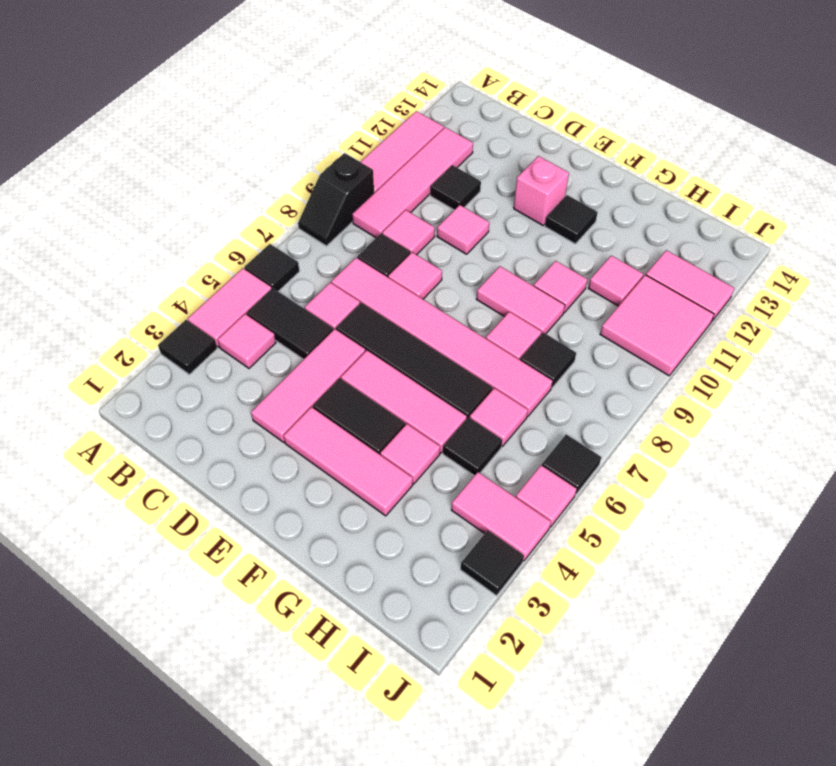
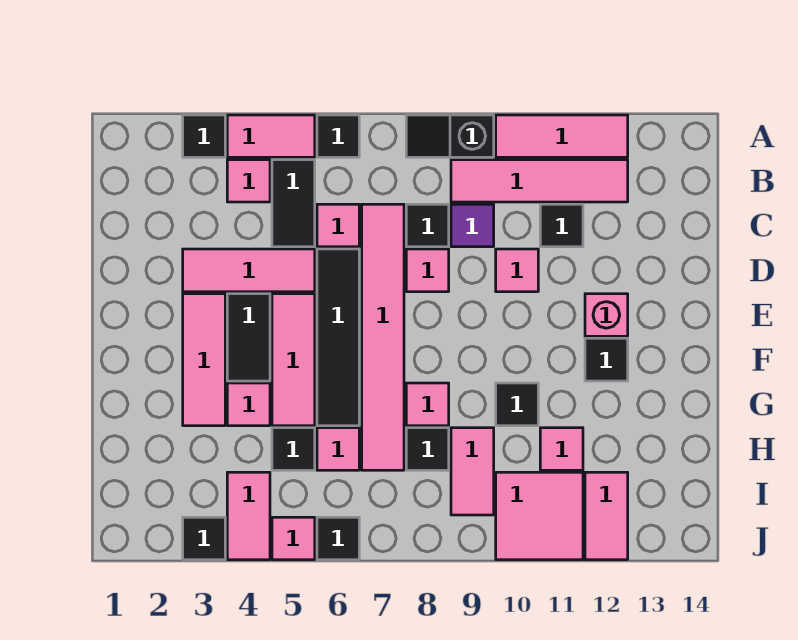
pink 1x1 tile [382,210,435,255] -> purple 1x1 tile [451,204,494,247]
pink 1x2 tile [477,266,565,334] -> pink 1x2 tile moved to [451,428,494,515]
pink 1x1 tile [534,261,587,313] -> black 1x1 tile [496,383,538,426]

